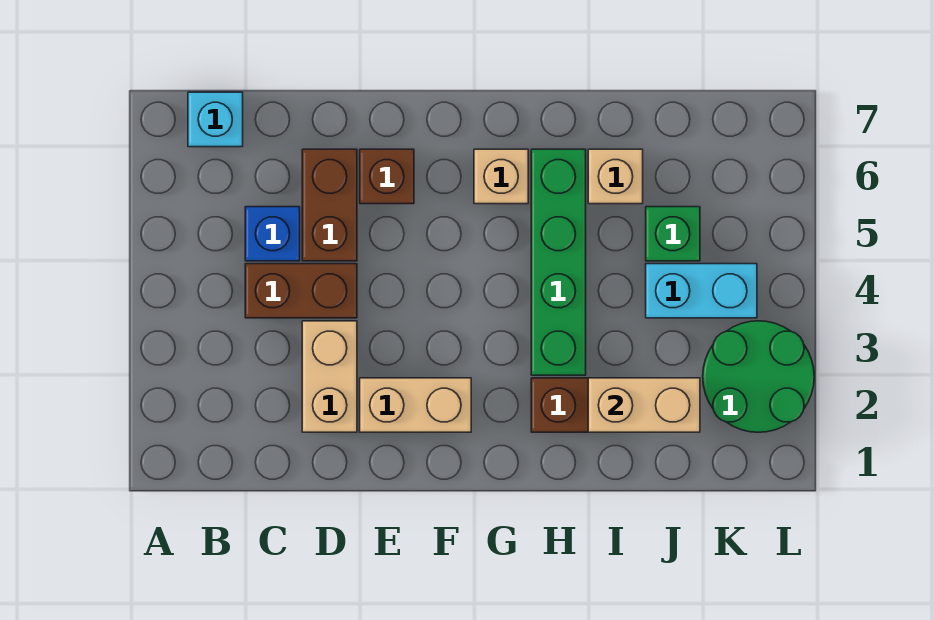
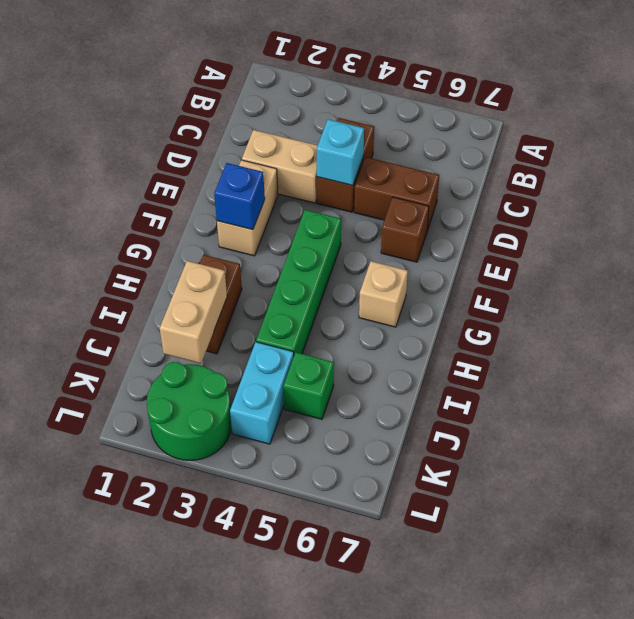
cyan 1x1 brick [188,92,243,147] -> cyan 1x1 brick moved to [317,119,364,185]
blue 1x1 brick [245,207,300,261] -> blue 1x1 brick moved to [214,163,265,230]
green 1x4 brick [531,149,586,375] -> green 1x4 brick turned to [256,210,341,354]
tan 1x1 brick [588,149,643,204] -> none

